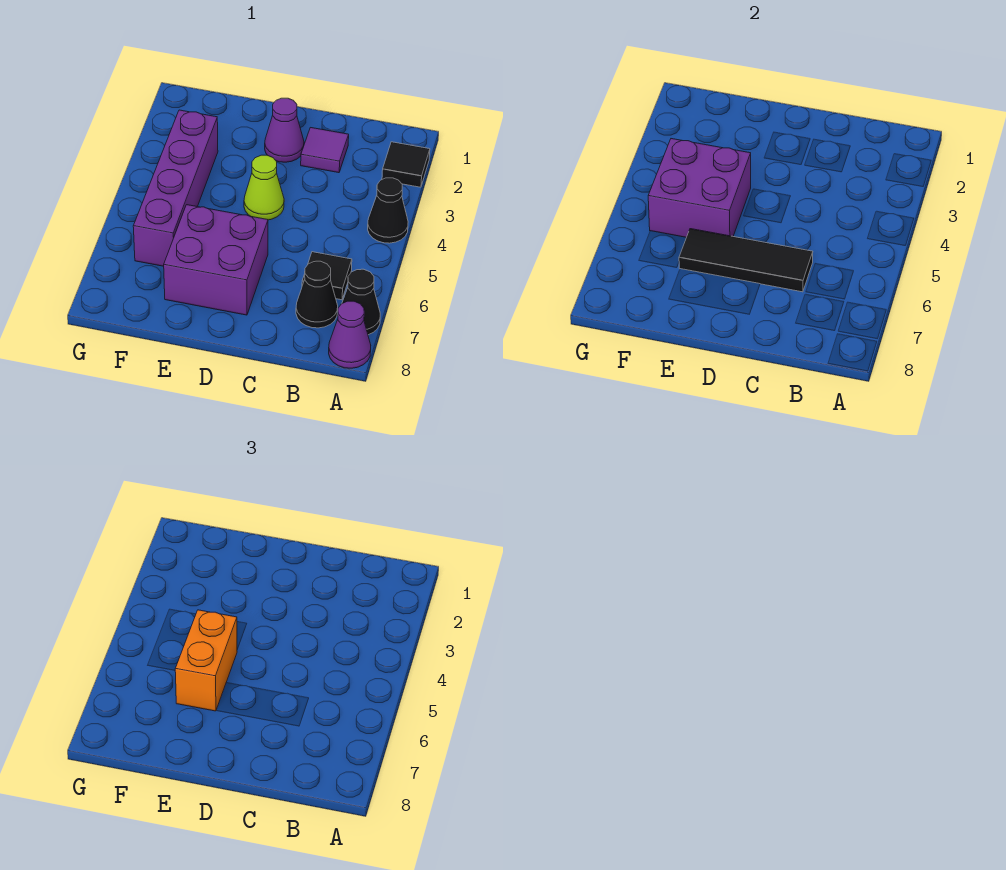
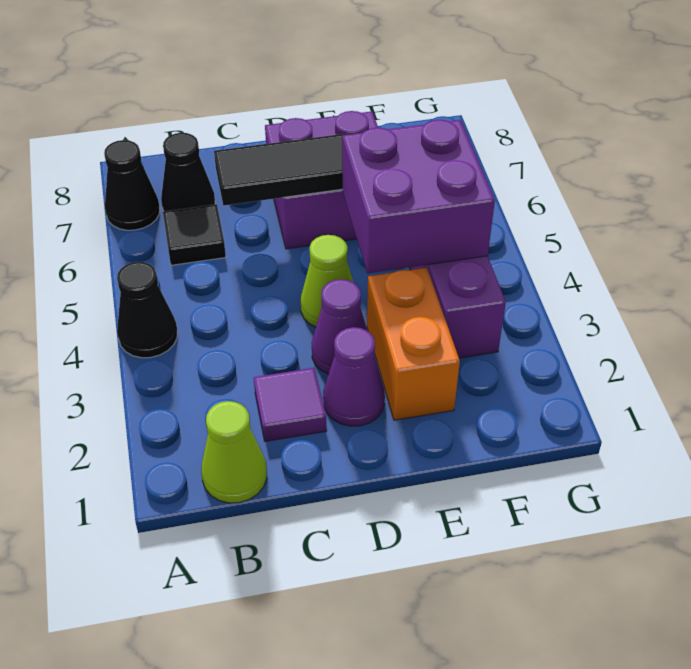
black 1x1 tile [382,142,430,187] -> none
purple 1x1 cone [329,301,371,368] -> purple 1x1 cone moved to [312,279,367,374]
none -> lime 1x1 cone [201,401,267,503]
orange 1x2 brick [175,610,237,711] -> orange 1x2 brick moved to [367,268,460,420]

